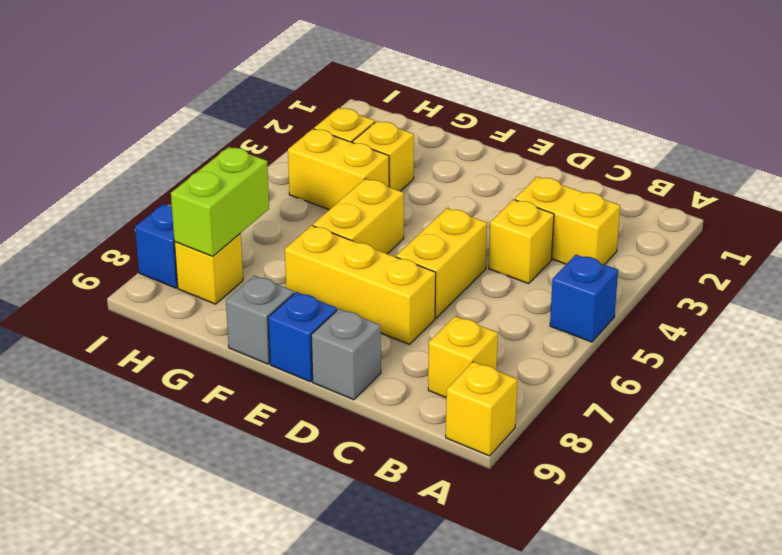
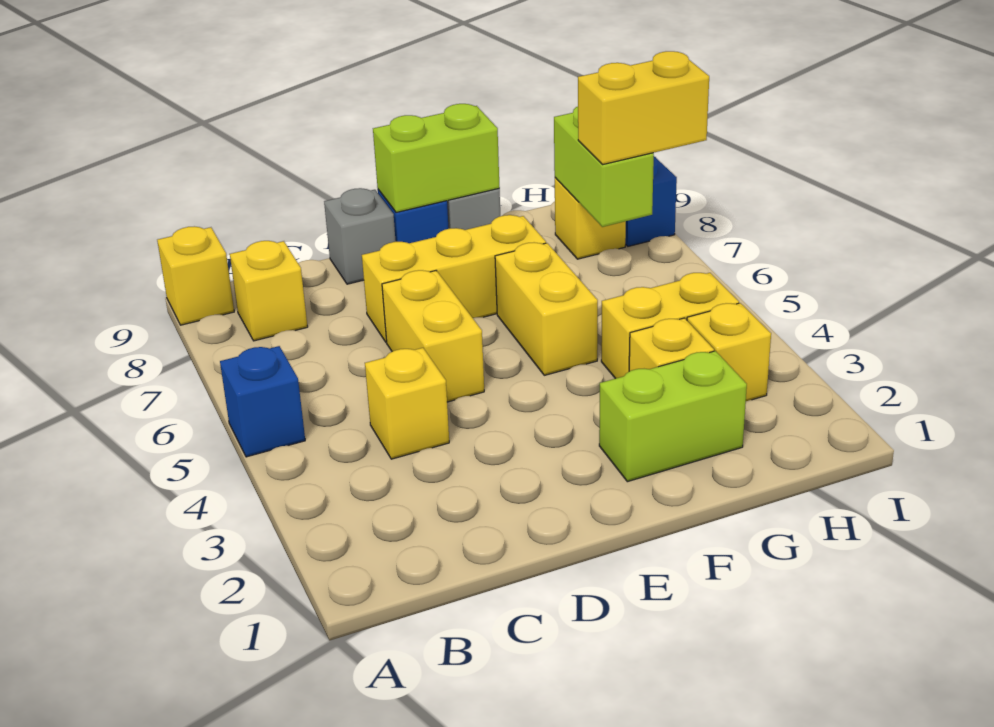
yellow 1x2 brick [515,177,620,265] -> yellow 1x2 brick moved to [578,51,709,164]
none -> lime 1x2 brick [373,104,500,212]
none -> lime 1x2 brick [599,351,747,482]

